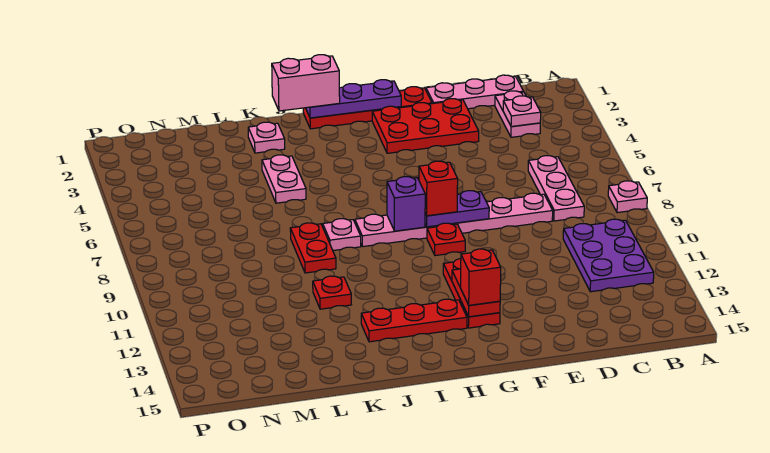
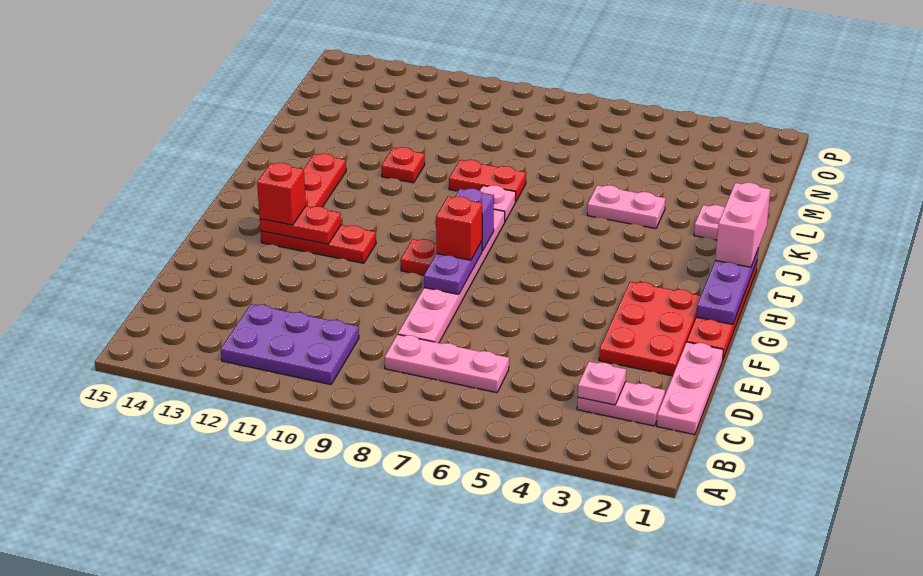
pink 1x1 plate [608,181,647,213] -> none

